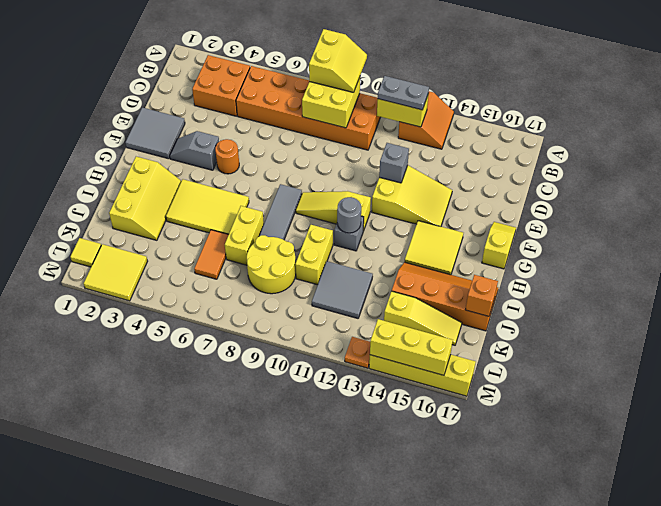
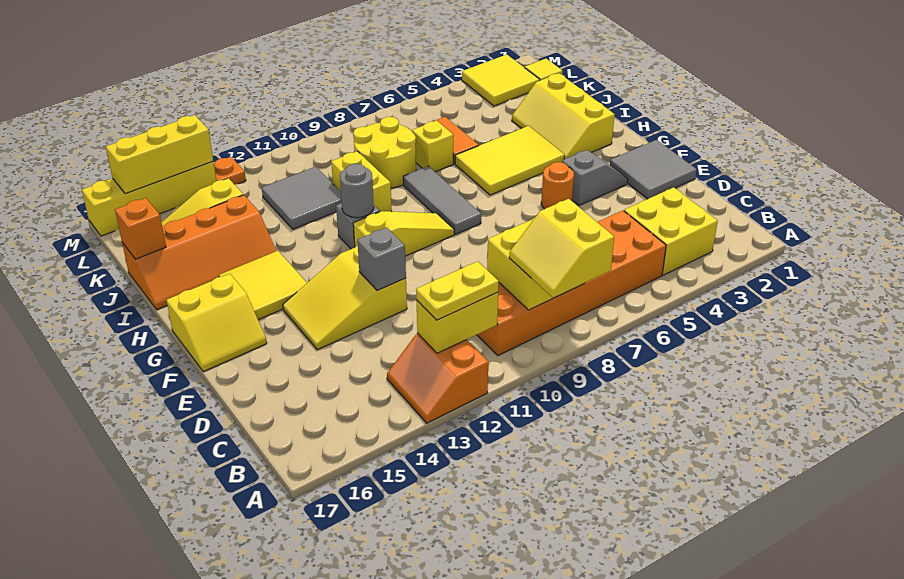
orange 2x2 brick [192,55,250,116] -> yellow 2x2 brick [624,187,718,275]
grey 1x2 plate [378,76,429,110] -> yellow 1x2 plate [416,261,499,320]
yellow 1x2 slope [482,222,516,269] -> yellow 2x2 slope [166,274,267,372]
yellow 1x2 brick [225,206,264,265] -> yellow 1x1 brick [412,121,453,172]

